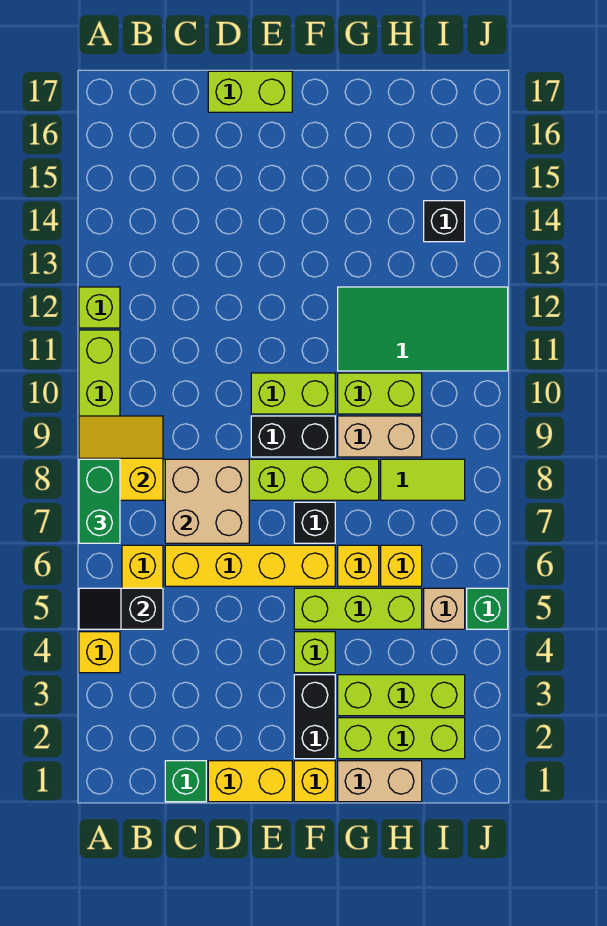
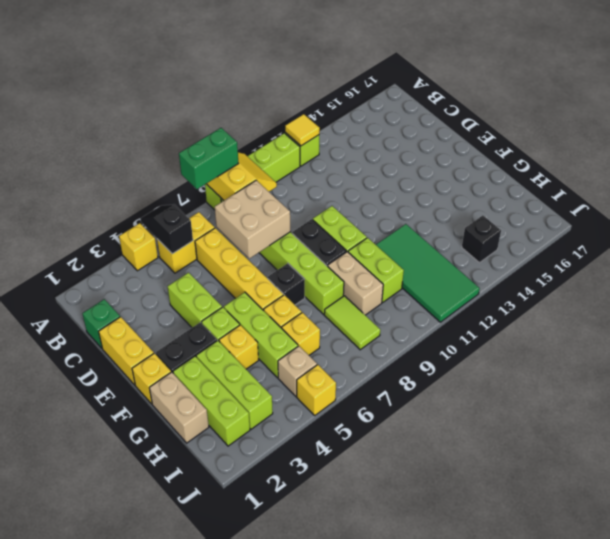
none -> yellow 1x1 tile [285,114,320,146]
lime 1x2 brick [208,71,292,112] -> lime 1x2 brick moved to [168,273,222,327]
none -> yellow 1x1 brick [219,325,259,369]
green 1x1 brick [467,588,508,629] -> yellow 1x1 brick [297,365,336,415]

